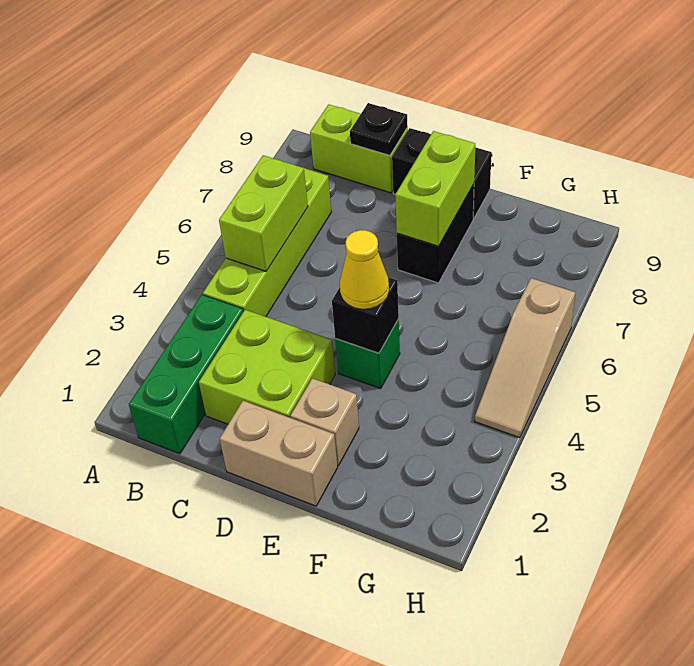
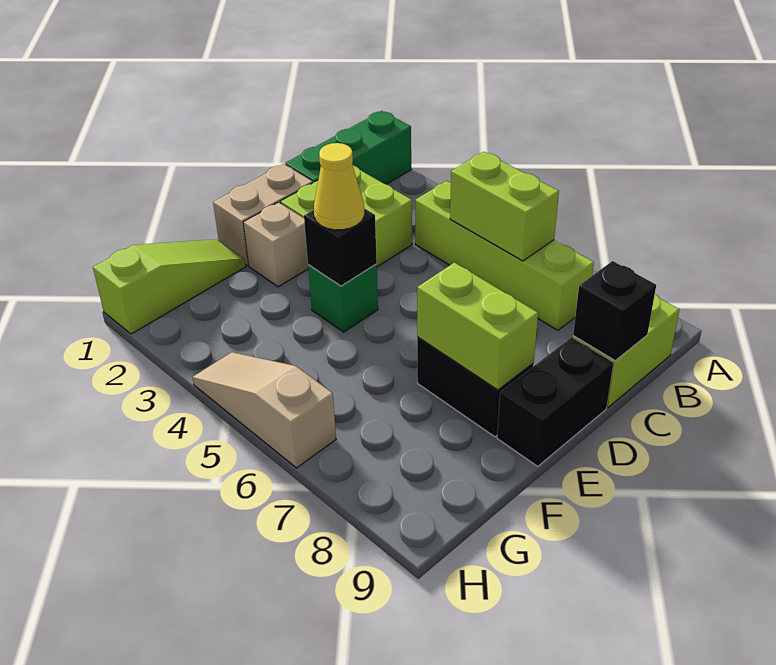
green 1x3 brick [129,295,243,454] -> green 1x3 brick turned to [285,111,411,184]
black 1x1 plate [350,103,408,156] -> black 1x1 brick [573,261,656,360]
none -> lime 1x3 slope [93,239,246,334]

